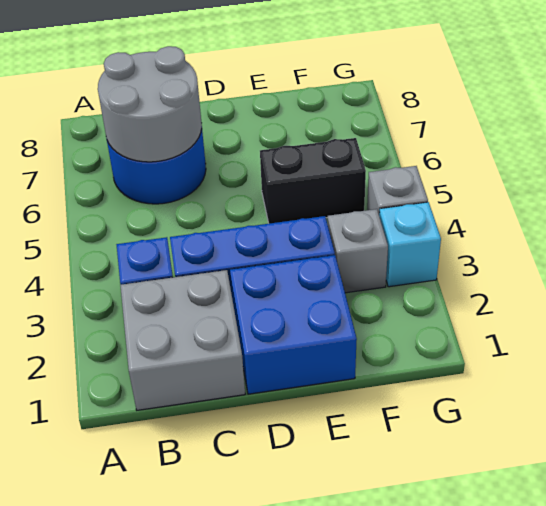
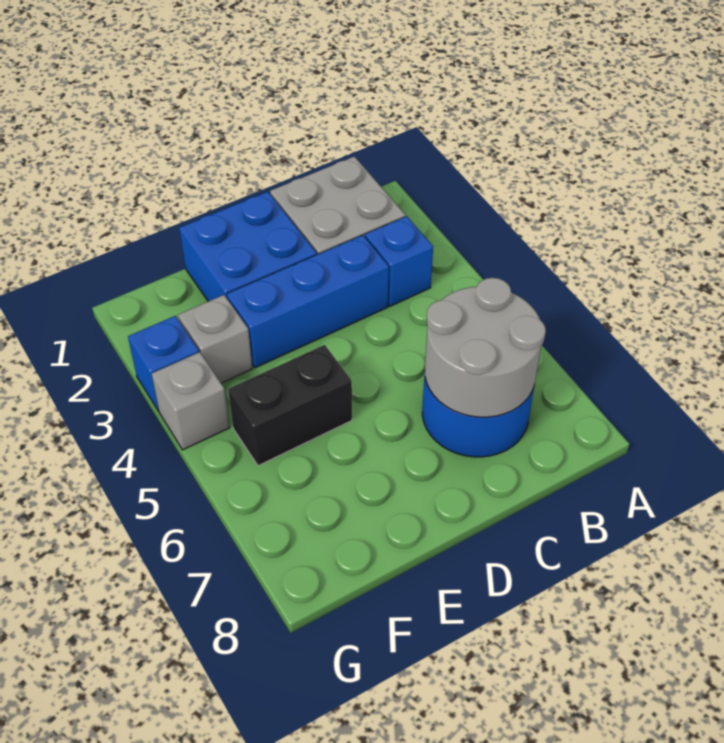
cyan 1x1 brick [379,202,441,287] -> blue 1x1 brick [128,316,199,411]

